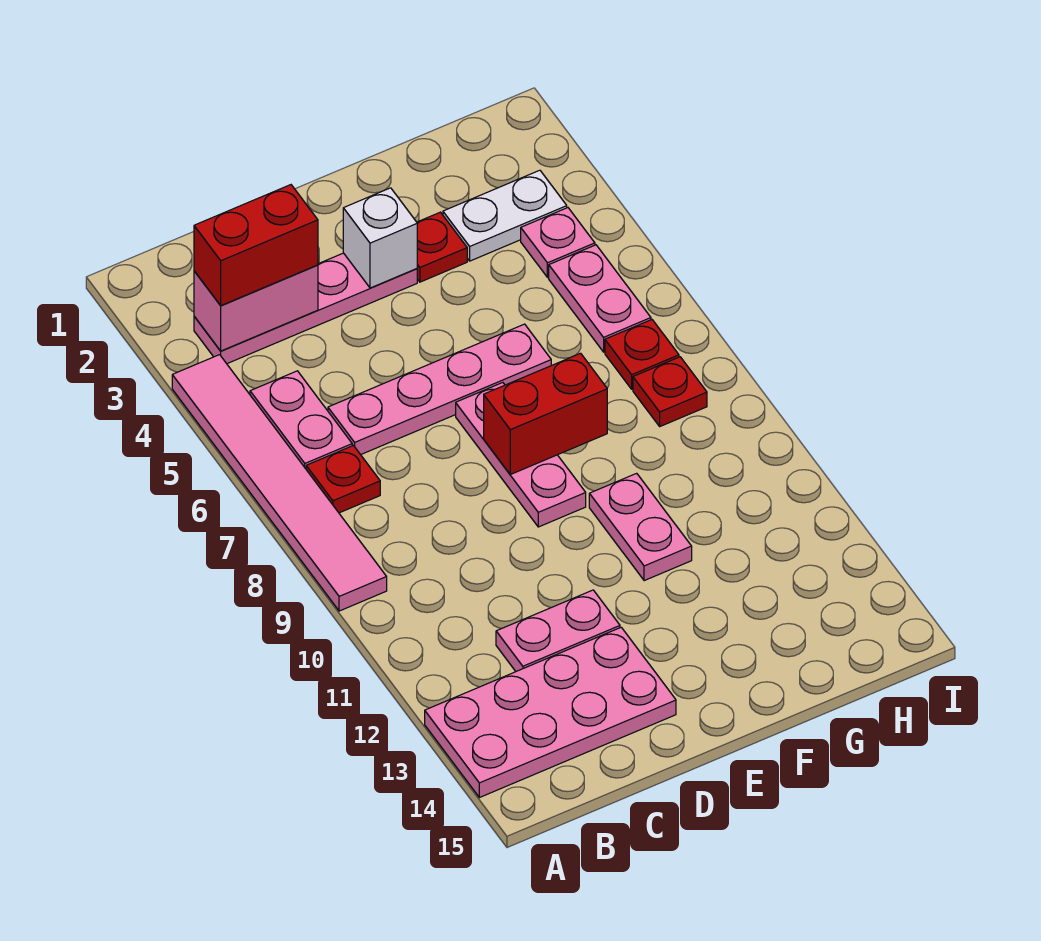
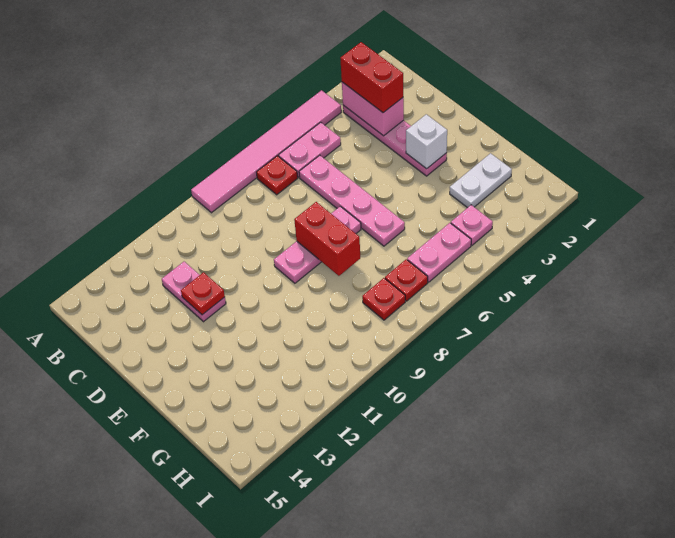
pink 2x4 plate [425,627,676,798] -> none
red 1x1 plate [417,212,467,282] -> red 1x1 plate moved to [181,272,225,315]
pink 1x2 plate [589,473,692,581] -> none
white 1x2 plate [443,170,567,261] -> white 1x2 plate turned to [450,153,512,208]

